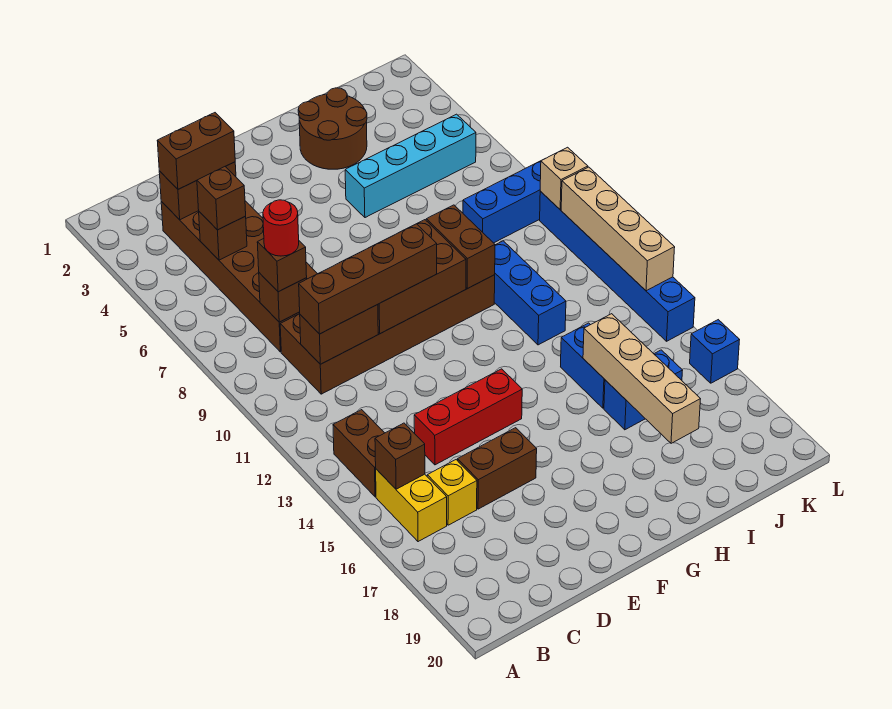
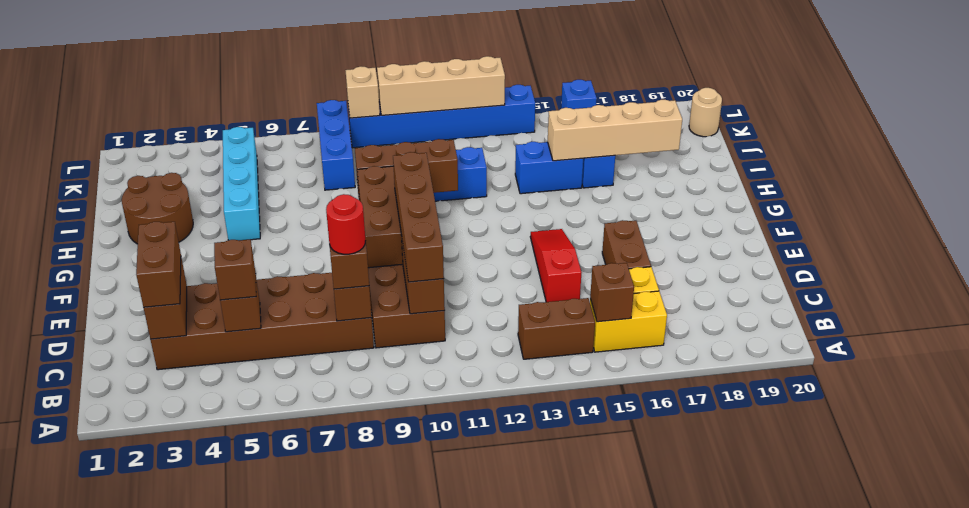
red 1x3 brick [414,369,522,465] -> red 1x3 slope [530,229,581,302]
brown 1x2 brick [426,205,495,289] -> brown 1x3 brick [355,139,458,193]
none -> tan 1x1 round brick [689,88,722,137]

